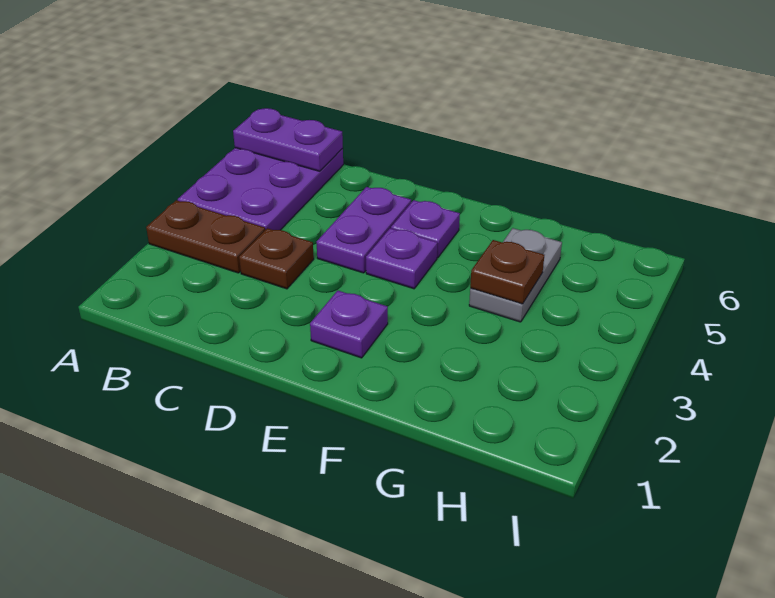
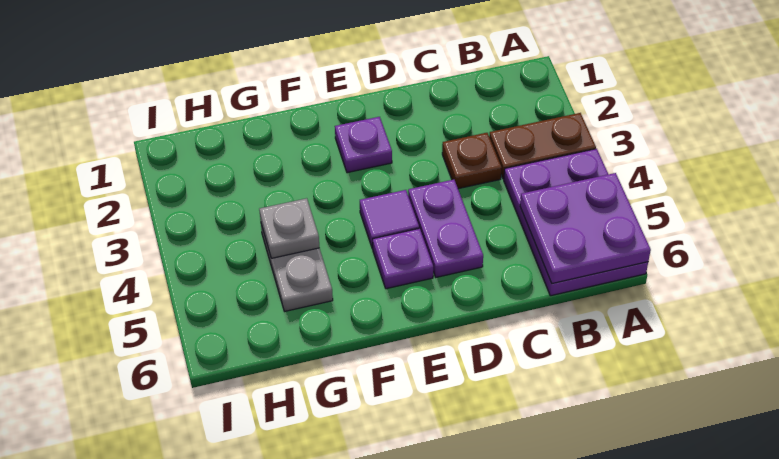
purple 1x2 plate [233,108,343,171] -> purple 2x2 plate [520,173,651,283]
purple 1x1 plate [366,228,437,289] -> purple 1x1 tile [360,190,419,248]
brown 1x1 plate [470,240,544,304] -> grey 1x1 plate [259,198,319,258]

